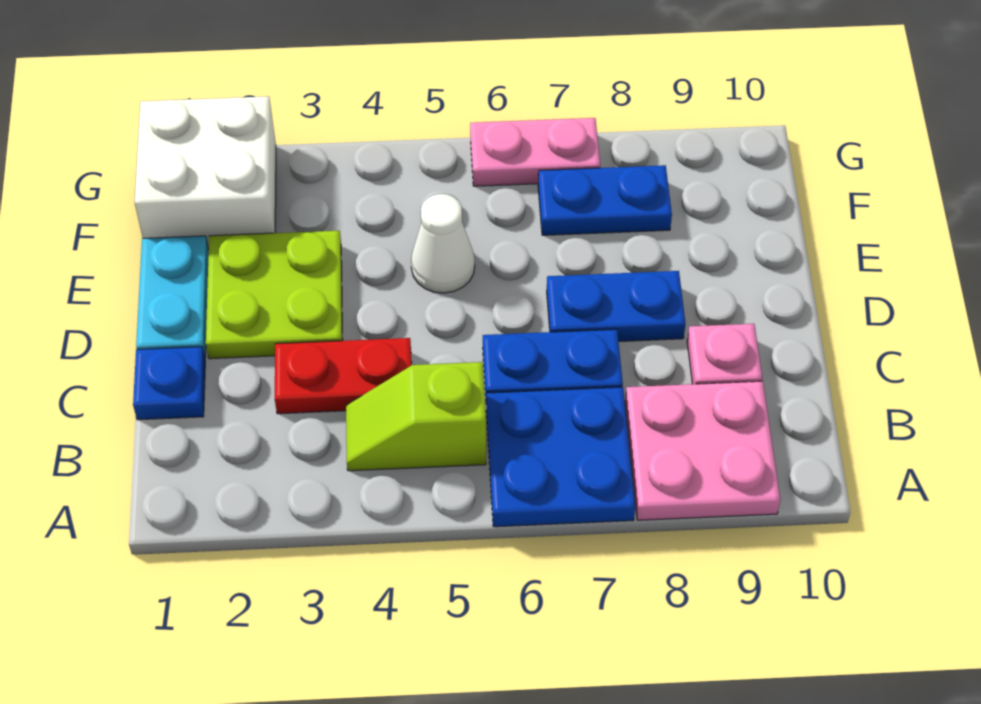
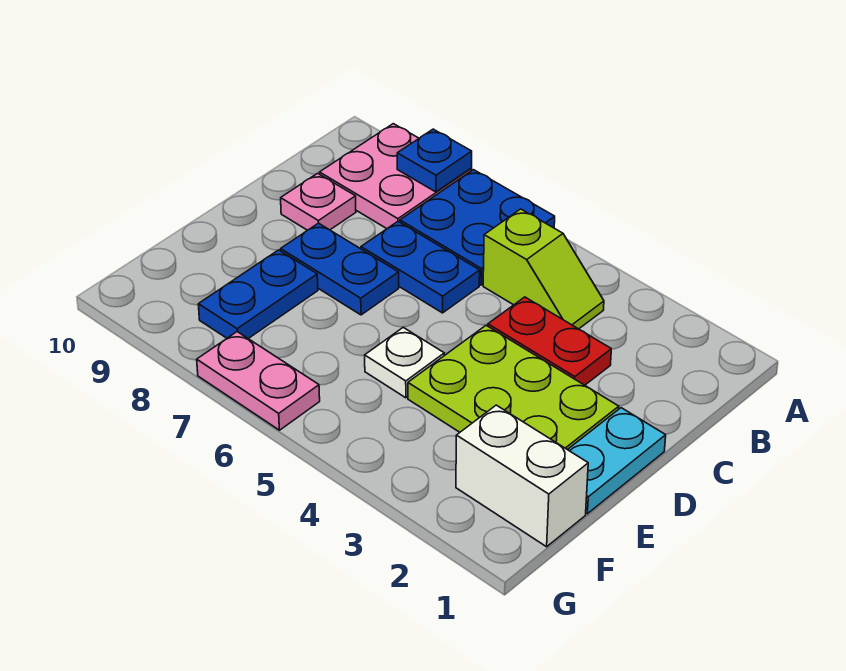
blue 1x1 plate [133,347,205,420] -> blue 1x1 plate moved to [397,129,472,192]
lime 2x2 plate [206,231,343,359] -> lime 2x3 plate [408,326,619,450]
white 1x1 cone [411,194,475,293] -> white 1x1 plate [365,327,444,398]
white 2x2 brick [135,96,276,249] -> white 1x2 brick [456,405,588,547]
blue 1x2 plate [538,165,672,235] -> blue 1x2 plate turned to [198,250,318,339]

